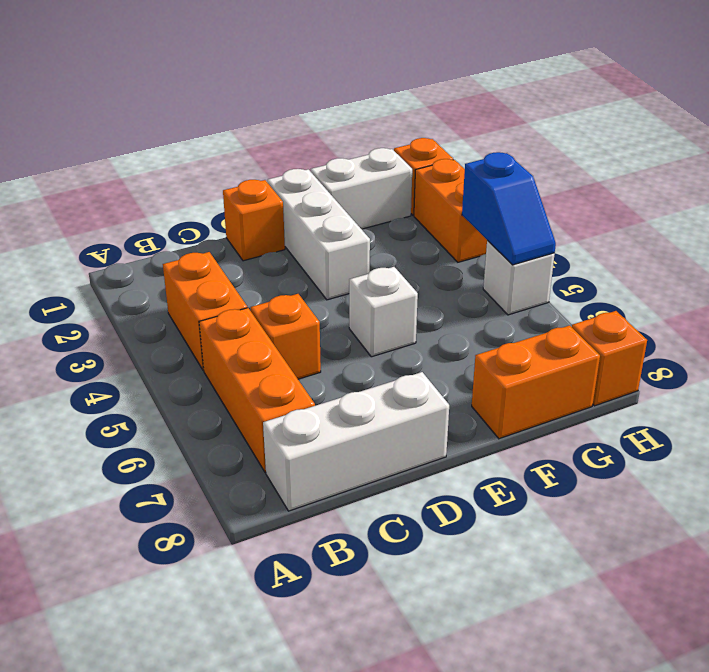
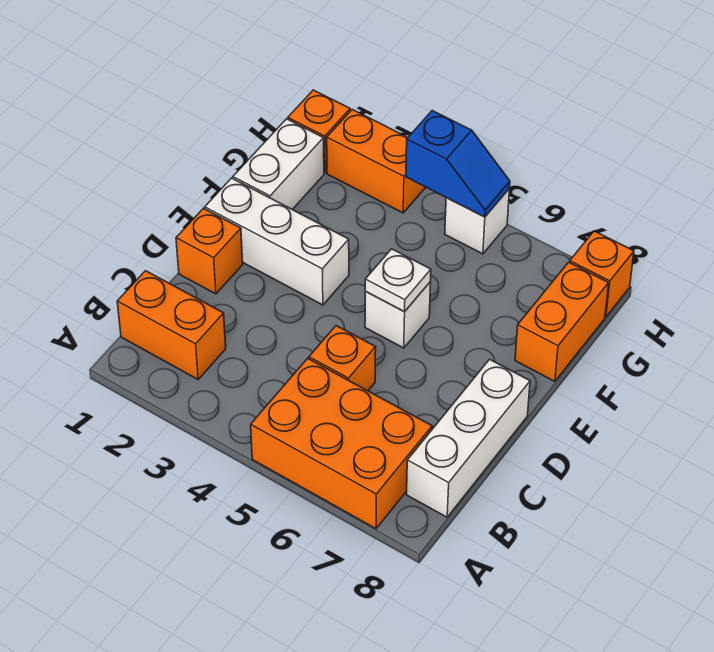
orange 1x2 brick [163,252,247,370] -> orange 1x2 brick moved to [117,271,226,379]
orange 1x3 brick [199,308,315,472] -> orange 2x3 brick [251,358,432,529]
none -> white 1x1 plate [365,249,431,312]

